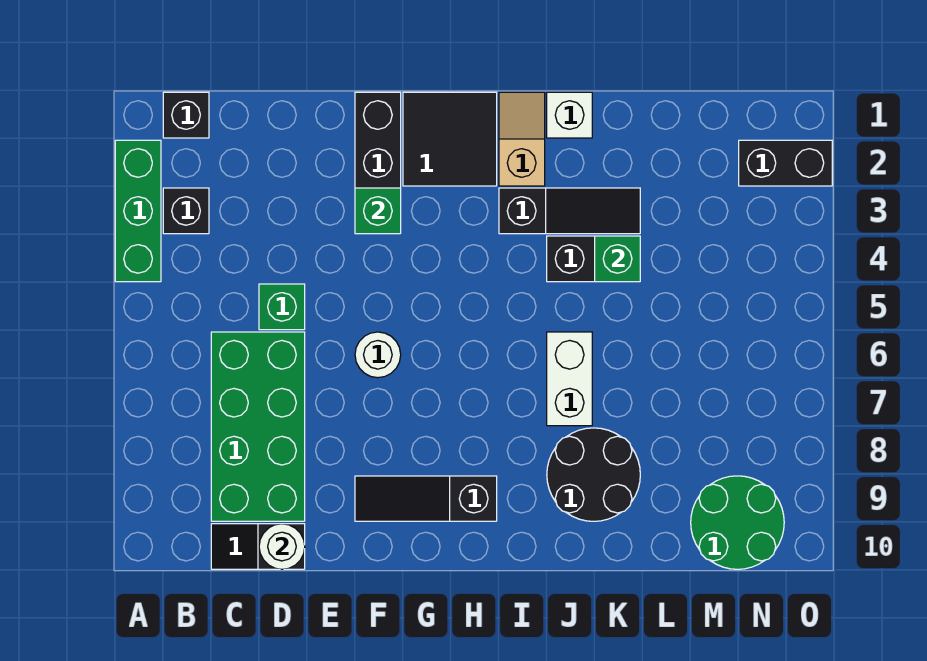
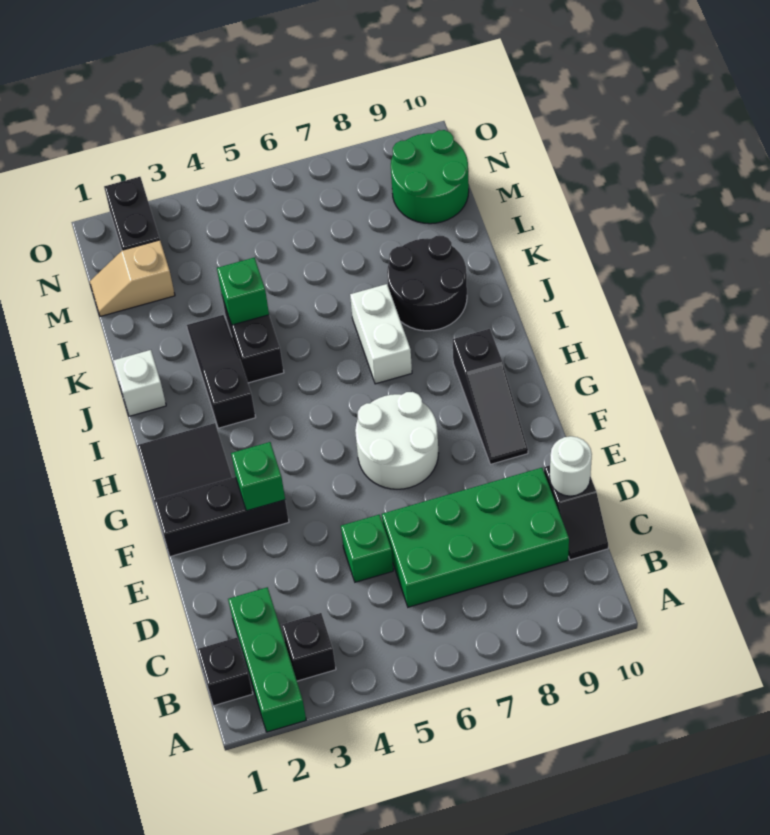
green 1x3 brick [115,140,161,282] -> green 1x3 brick turned to [228,587,306,732]
white 1x1 round brick [355,332,401,378] -> white 2x2 round brick [355,392,439,489]
tan 1x2 slope [499,92,545,186] -> tan 1x2 slope moved to [90,240,175,317]
white 1x2 brick [547,332,592,426] -> white 1x2 brick turned to [350,284,412,384]

